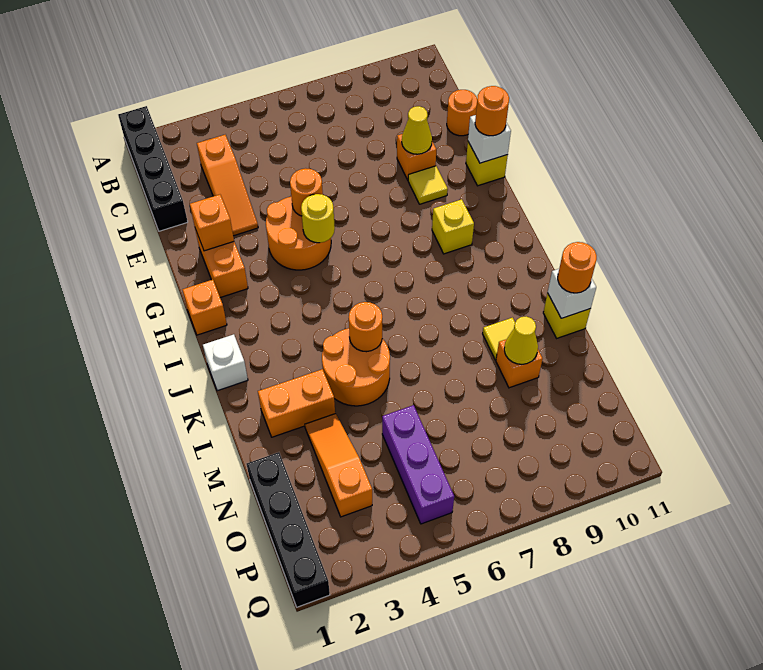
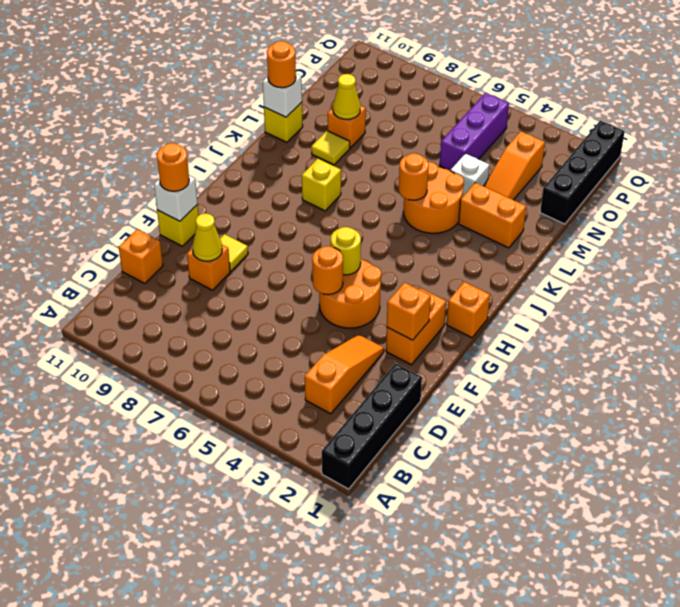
orange 1x1 round brick [447,90,477,136] -> orange 1x1 brick [119,229,163,284]
yellow 1x1 brick [432,199,474,254] -> yellow 1x1 brick moved to [302,159,341,211]
white 1x1 brick [203,334,248,391] -> white 1x1 brick moved to [451,154,489,196]

